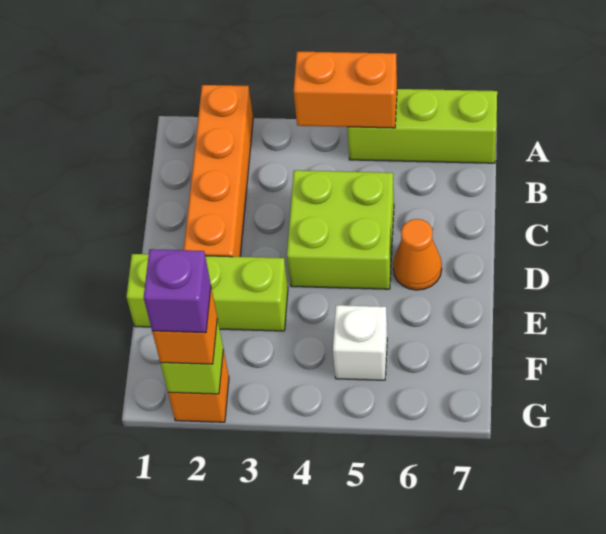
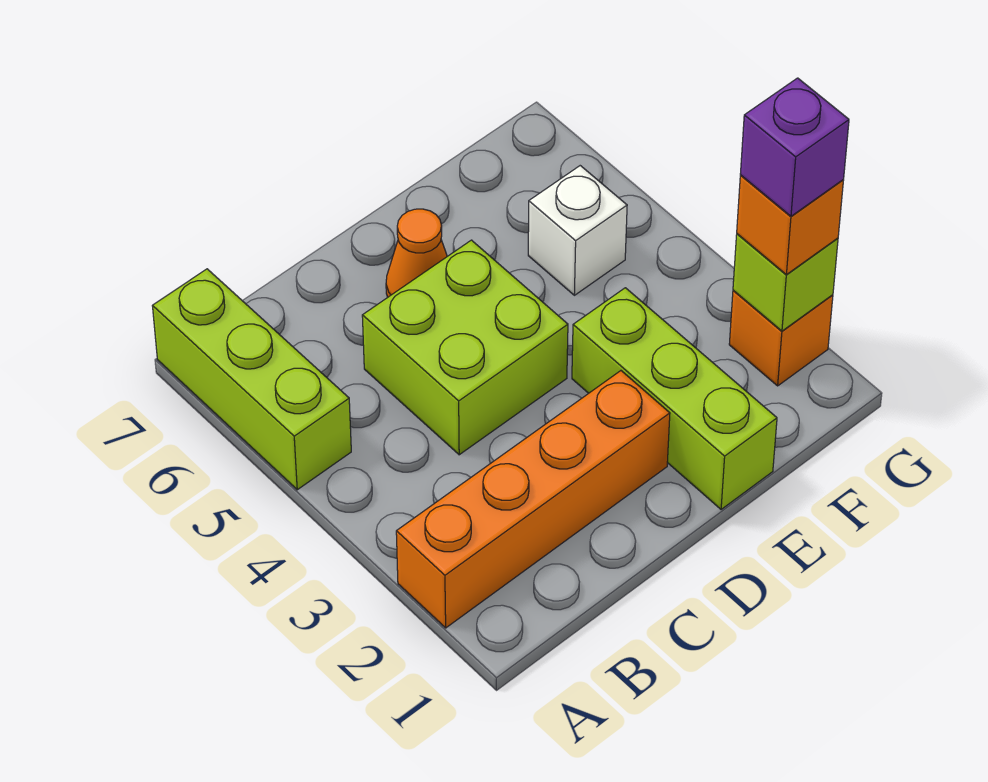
orange 1x2 brick [294,52,397,128] -> none

